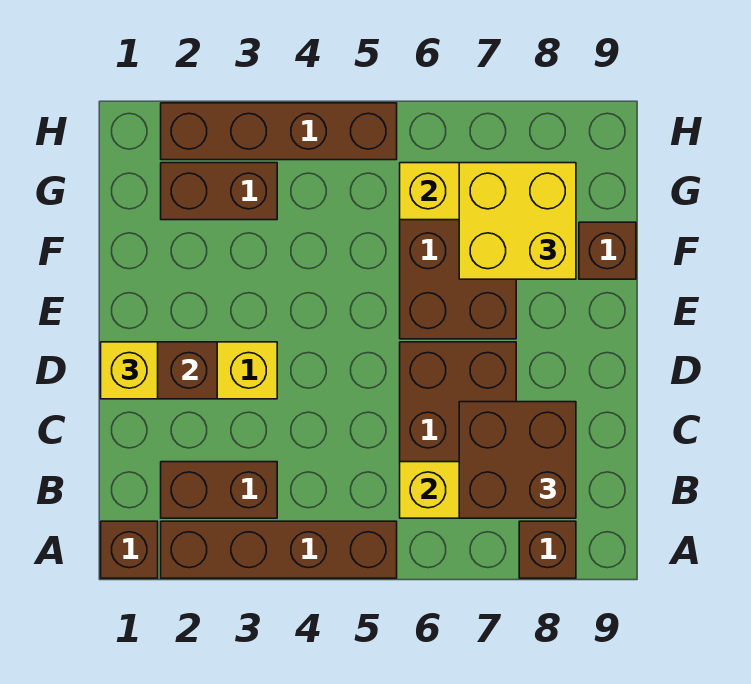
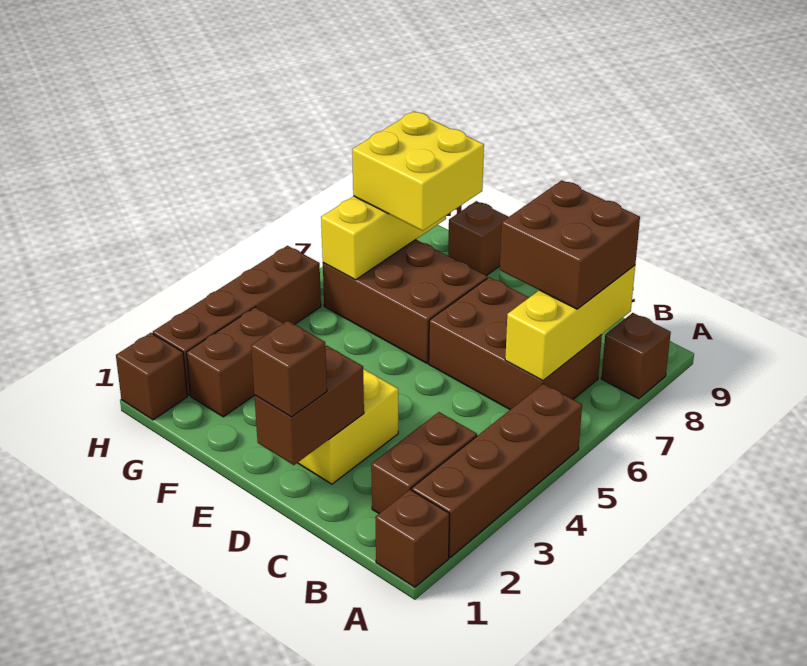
yellow 1x1 brick [101,342,158,399] -> brown 1x1 brick [251,321,327,417]
none -> brown 1x1 brick [116,333,187,420]

